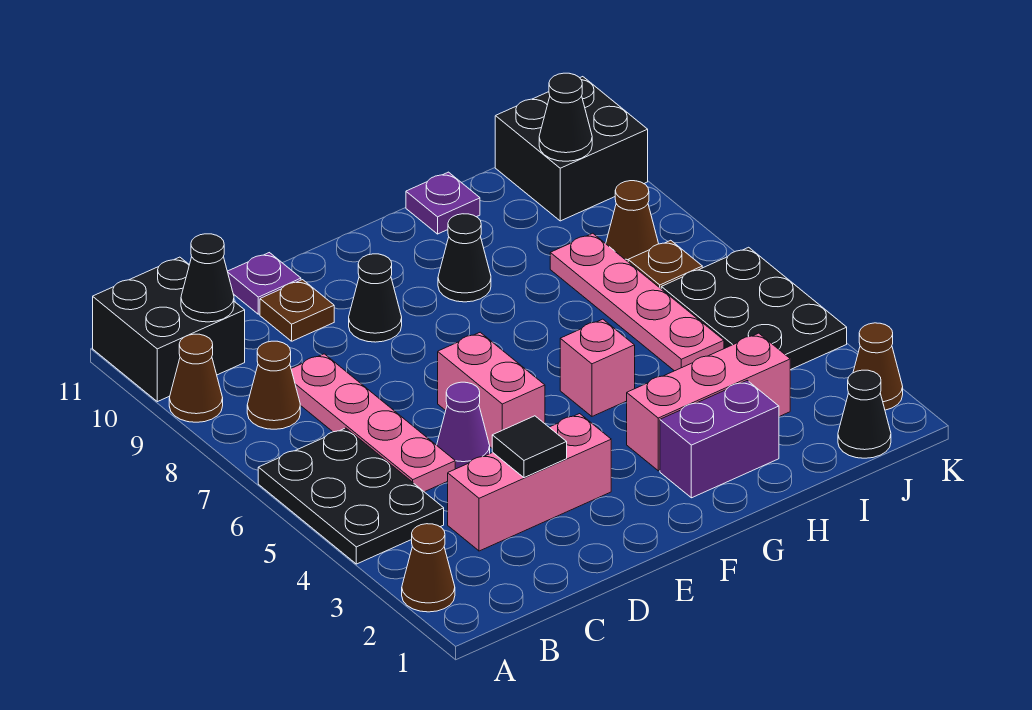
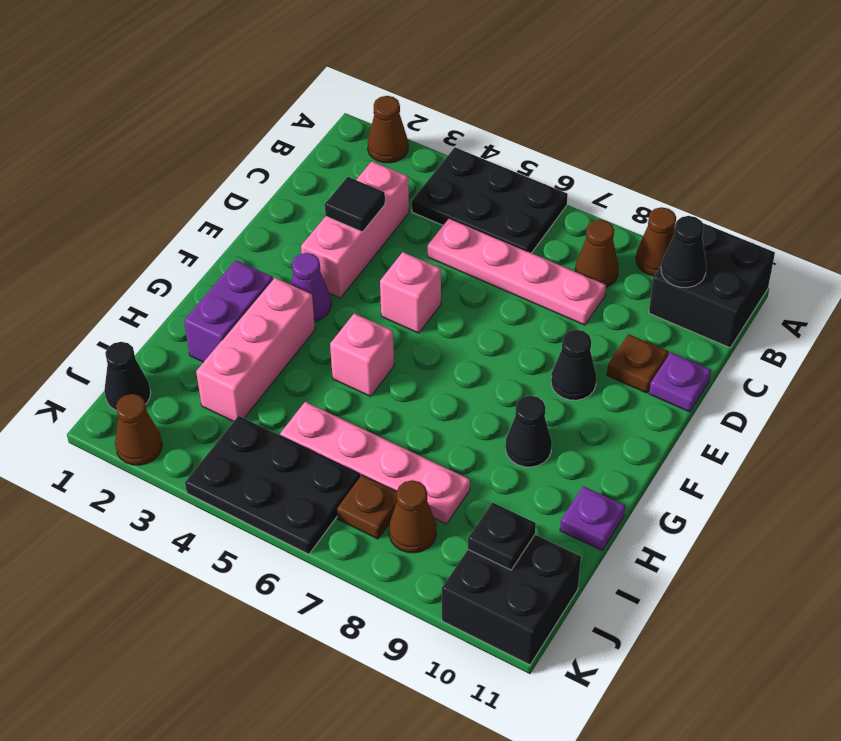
purple 1x1 cone [437,382,490,469] -> purple 1x1 cone moved to [291,253,331,322]
pink 1x2 brick [438,332,545,448] -> pink 1x1 brick [380,252,441,333]
black 1x1 cone [539,73,592,161] -> black 1x1 plate [468,503,536,570]

